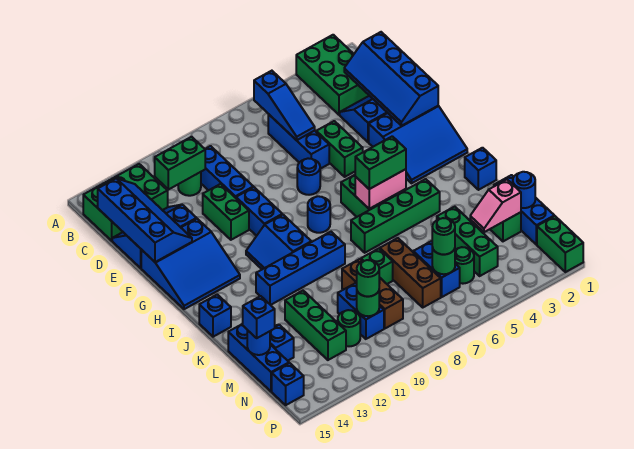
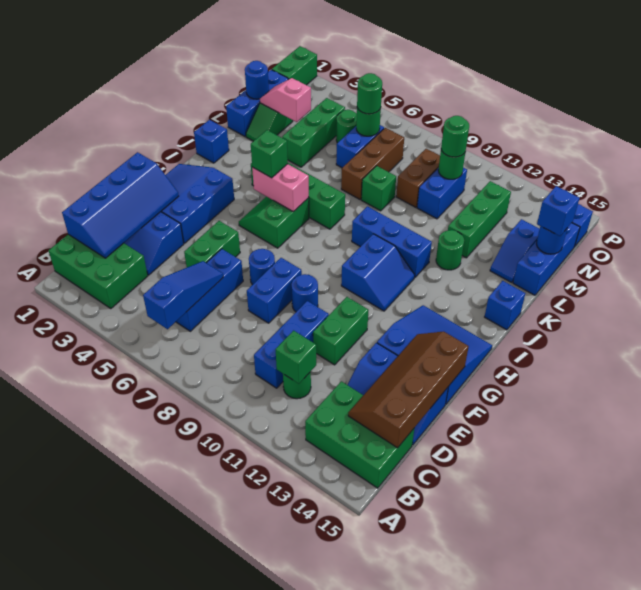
green 2x3 brick [296,35,369,115] -> green 2x3 brick turned to [49,234,148,309]
green 1x2 brick [155,137,205,190] -> green 1x1 brick [276,331,316,384]
blue 2x4 slope [98,178,192,262] -> brown 2x4 slope [348,332,469,448]
blue 3x3 slope [369,106,467,183] -> blue 3x3 slope turned to [161,164,234,243]
blue 1x2 brick [236,187,282,236] -> blue 1x2 brick moved to [247,258,302,323]
blue 1x1 round brick [308,196,330,233] -> blue 1x1 round brick moved to [291,274,318,312]
green 1x2 brick [355,136,406,189] -> green 1x1 brick [251,130,288,178]
blue 1x4 brick [256,232,345,305] -> blue 1x3 brick [352,206,432,277]
brown 1x3 brick [342,259,403,328] -> brown 1x2 brick [396,149,440,207]
pink 1x2 slope [470,180,521,232] -> pink 1x2 slope turned to [260,78,311,122]
green 1x1 round brick [338,310,360,346] -> green 1x1 round brick moved to [436,230,464,270]

